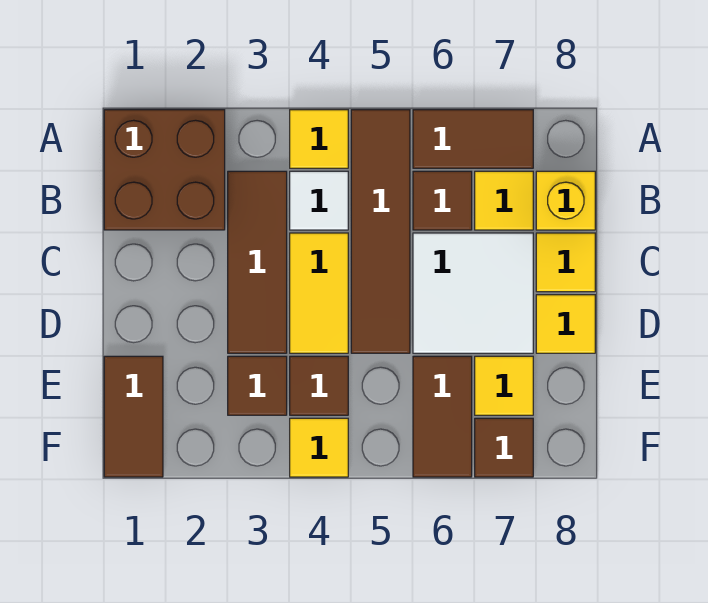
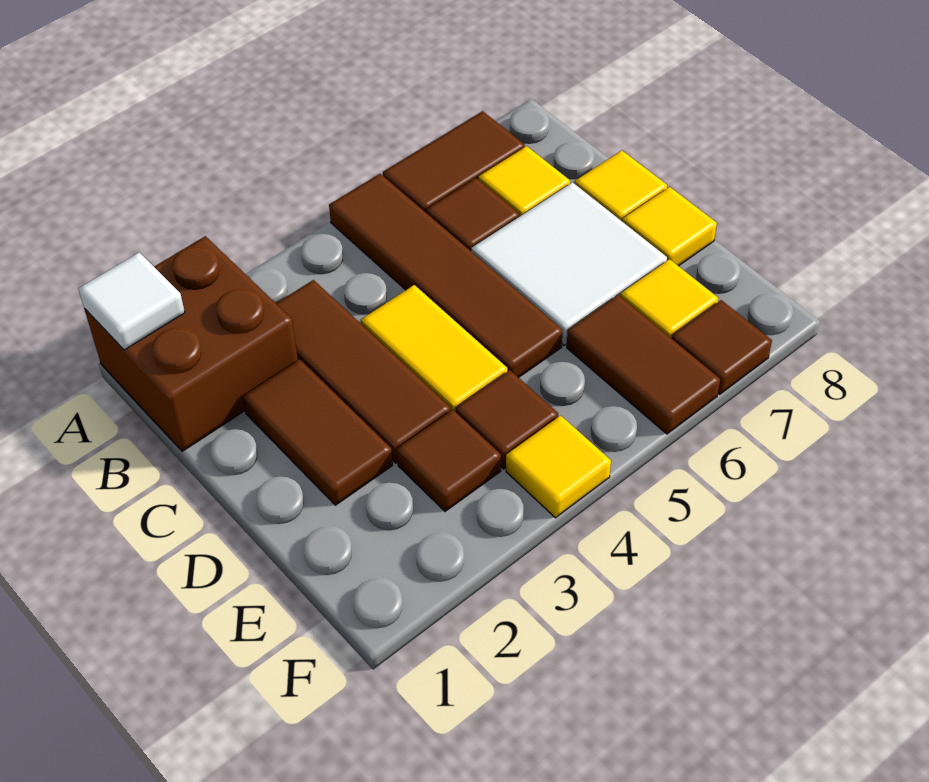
yellow 1x1 tile [290,110,348,168] -> none
white 1x1 tile [290,171,348,230] -> white 1x1 tile moved to [78,252,185,350]
yellow 1x1 brick [536,171,595,230] -> none
brown 1x2 tile [104,356,163,477] -> brown 1x2 tile moved to [242,359,393,505]

